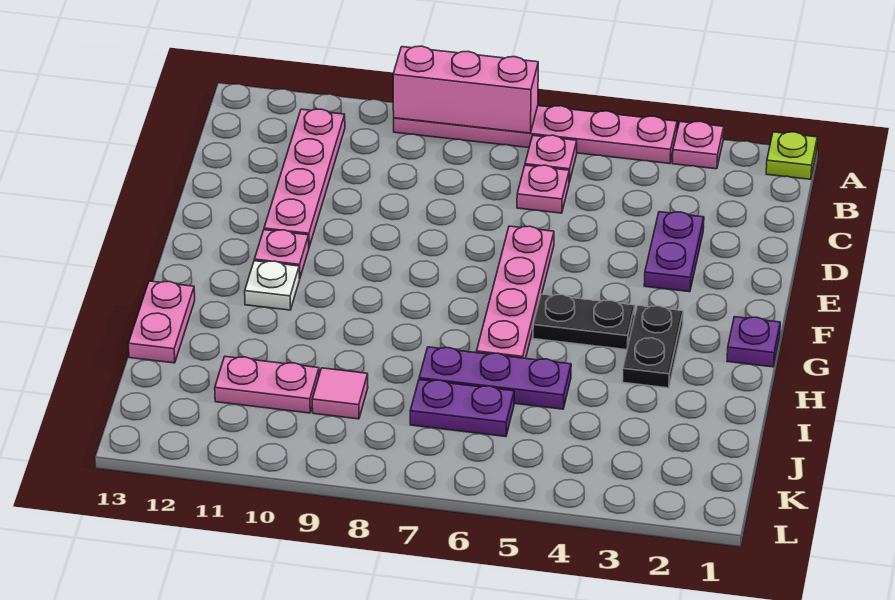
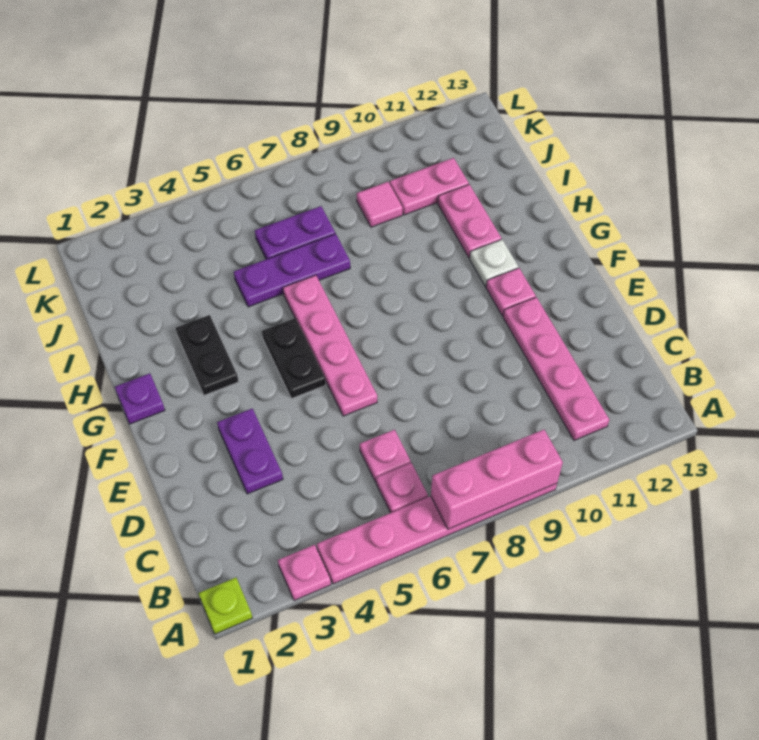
black 1x2 plate [533,294,635,350] -> black 1x2 plate turned to [262,318,326,399]
pink 1x2 plate [128,281,195,363] -> pink 1x2 plate moved to [438,184,501,258]

